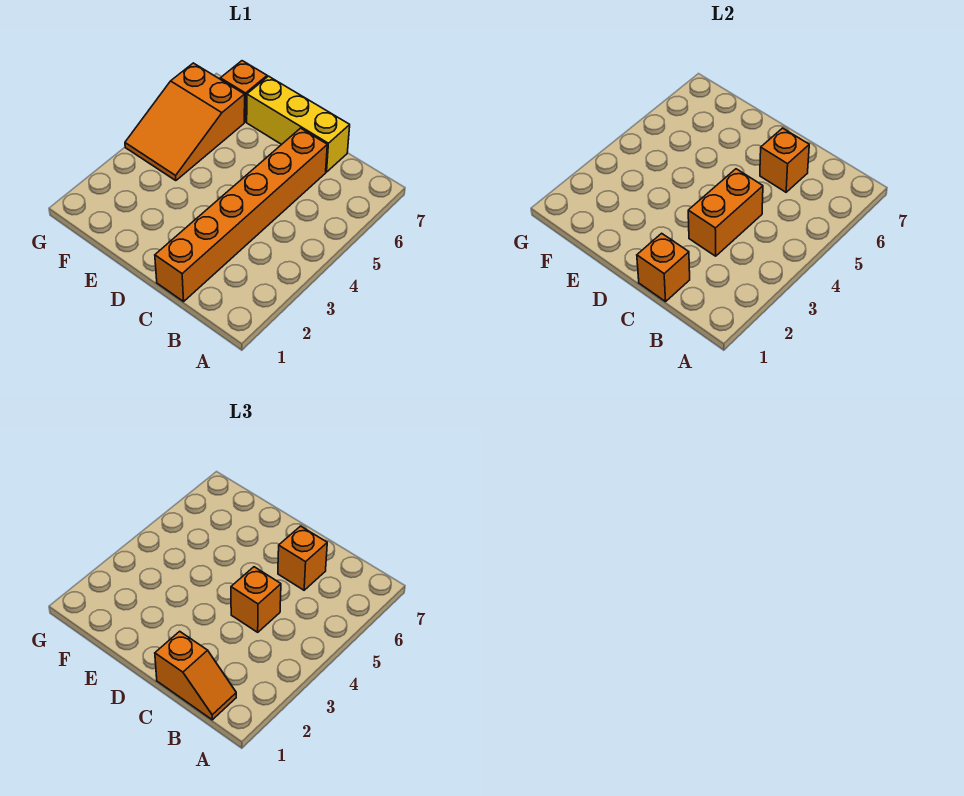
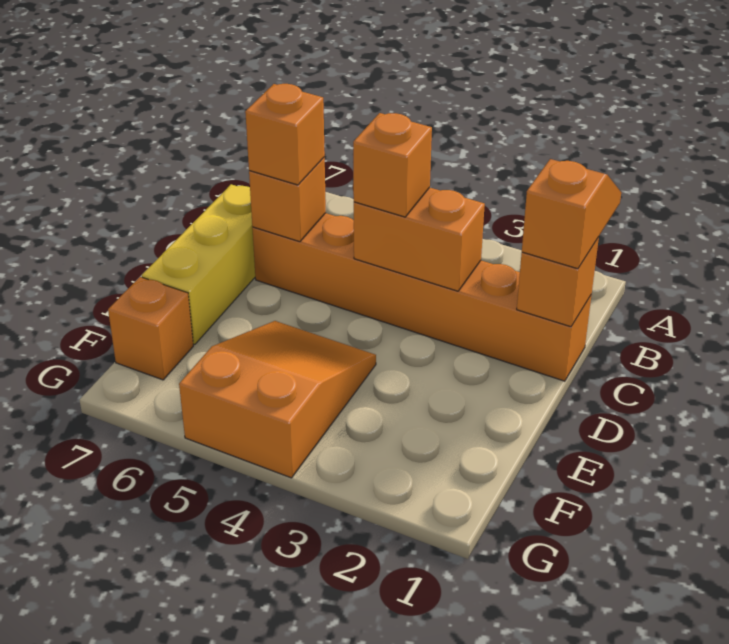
orange 2x3 slope [125,63,245,181] -> orange 2x3 slope turned to [179,321,376,478]

